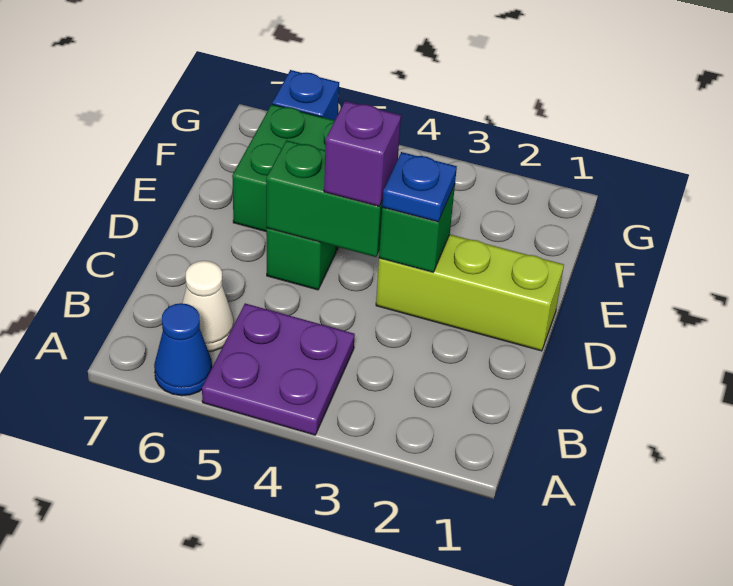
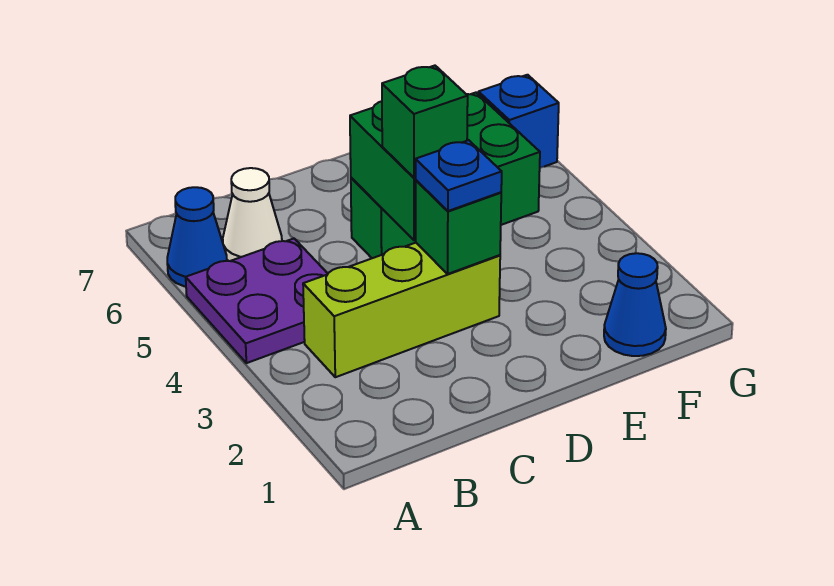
lime 1x3 brick [376,234,564,351] -> lime 1x3 brick turned to [303,243,500,377]
purple 1x1 brick [324,101,401,206] -> green 1x1 brick [382,66,468,178]
none -> blue 1x1 cone [604,253,666,356]

